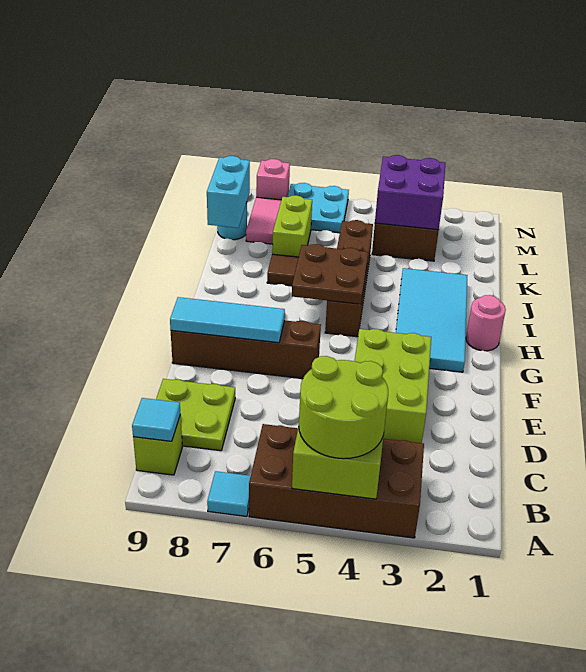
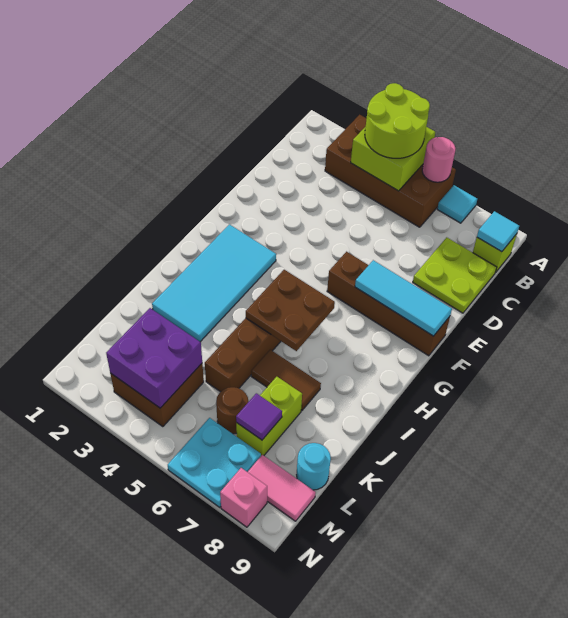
lime 2x3 brick [355,329,431,443] -> none
pink 1x1 round brick [466,295,506,351] -> pink 1x1 round brick moved to [422,137,456,182]
cyan 1x2 brick [207,156,250,228] -> none
none -> brown 1x1 round brick [216,387,248,434]
none -> purple 1x1 tile [236,393,282,440]
pink 1x2 tile [246,197,281,244] -> pink 1x2 tile turned to [248,455,316,521]

